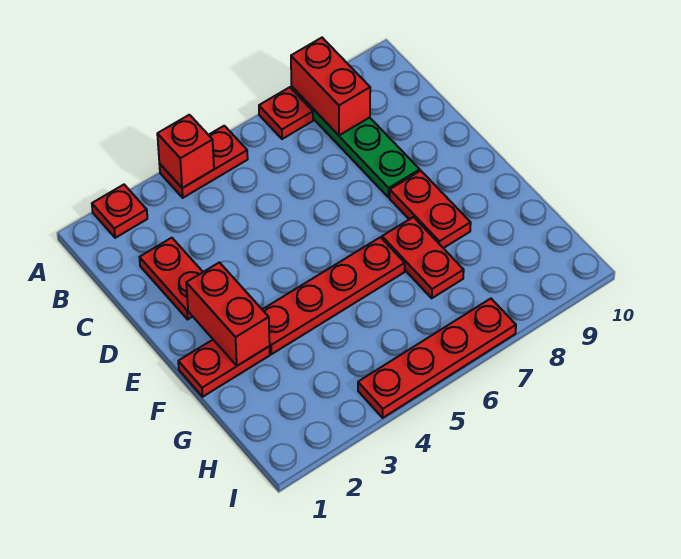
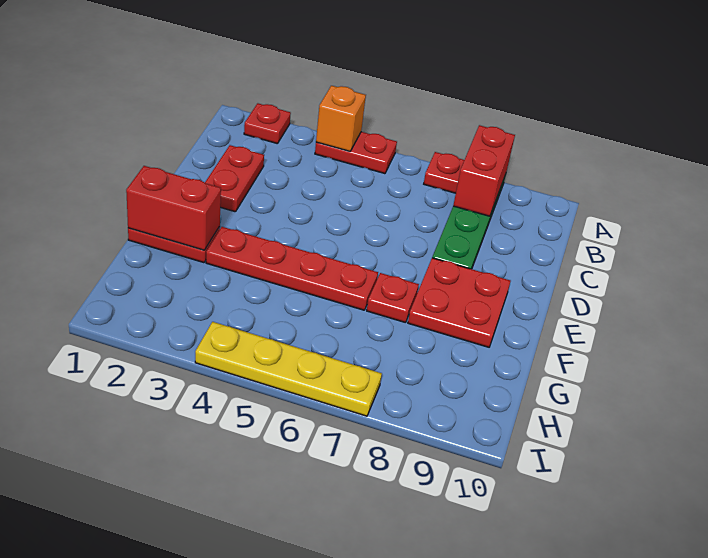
red 1x1 brick [157,115,214,188] -> orange 1x1 brick [316,86,366,151]
red 1x2 brick [186,262,270,366] -> red 1x2 brick turned to [126,166,221,250]
red 1x2 plate [390,171,471,248] -> red 2x2 plate [408,258,511,347]
red 1x2 plate [382,217,464,298] -> red 1x1 plate [367,273,419,323]
red 1x4 plate [358,299,516,418] -> yellow 1x4 plate [195,322,382,416]

